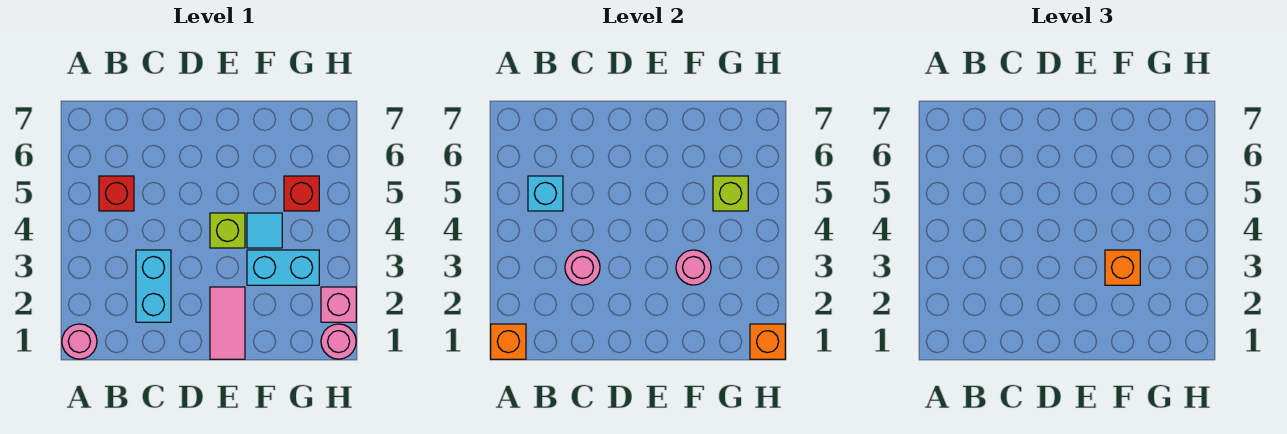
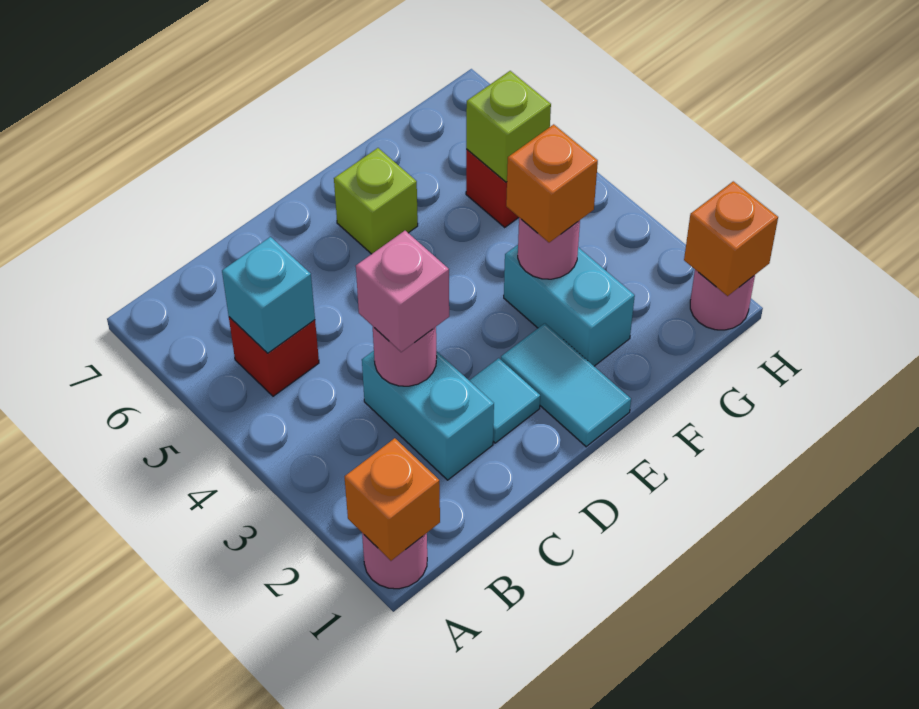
pink 1x2 tile [210,287,245,359] -> cyan 1x2 tile [501,323,631,447]
lime 1x1 brick [210,213,245,248] -> lime 1x1 brick moved to [334,148,418,254]
cyan 1x2 brick [247,250,319,285] -> cyan 1x2 brick turned to [504,245,635,366]
cyan 1x1 tile [247,213,282,248] -> cyan 1x1 tile moved to [469,358,540,443]
pink 1x1 brick [321,287,356,322] -> pink 1x1 brick moved to [356,231,449,352]

